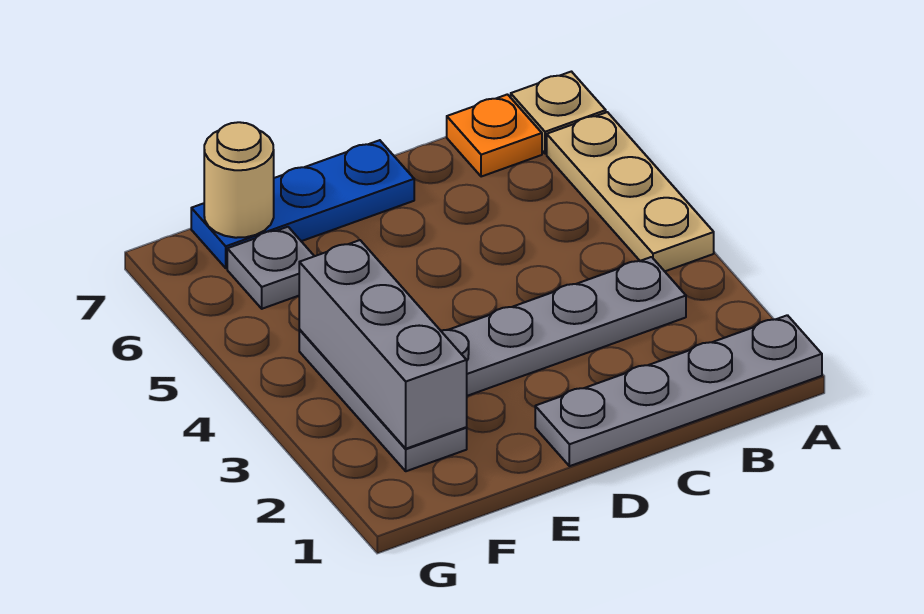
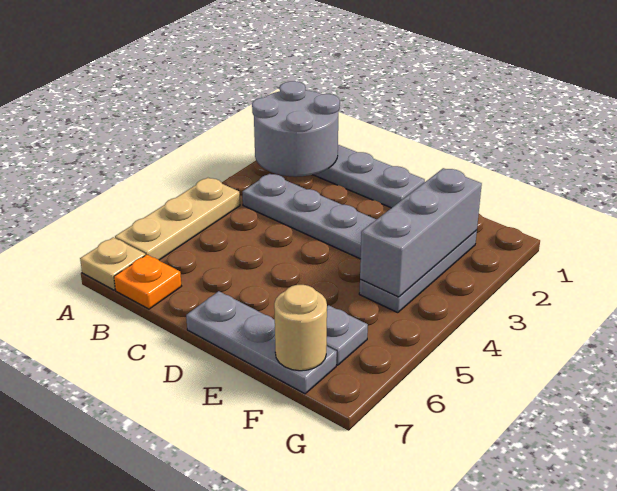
none -> grey 2x2 round brick [252,81,340,177]
blue 1x3 plate [191,140,414,268] -> grey 1x3 plate [186,291,337,394]

